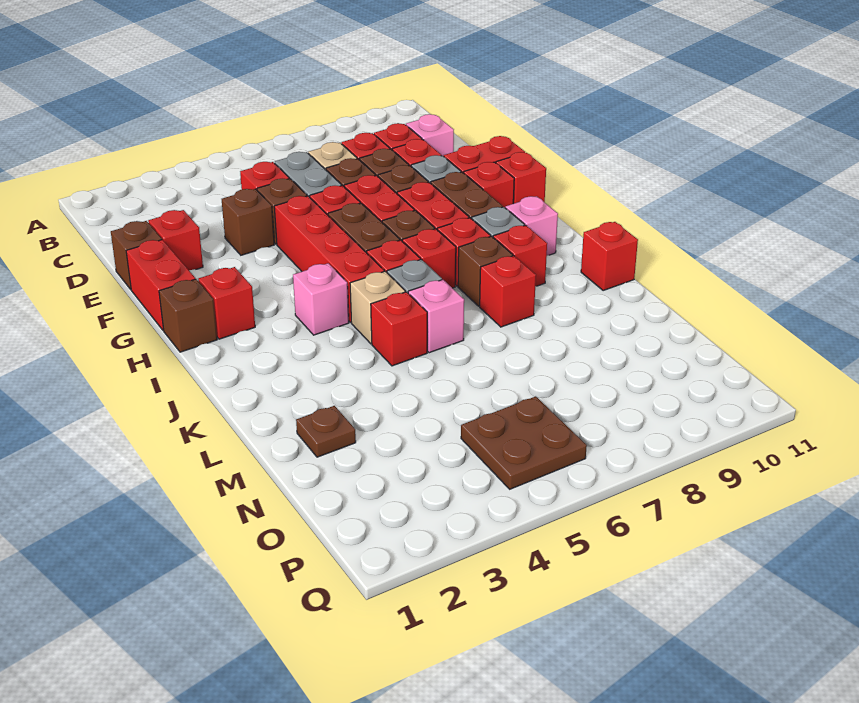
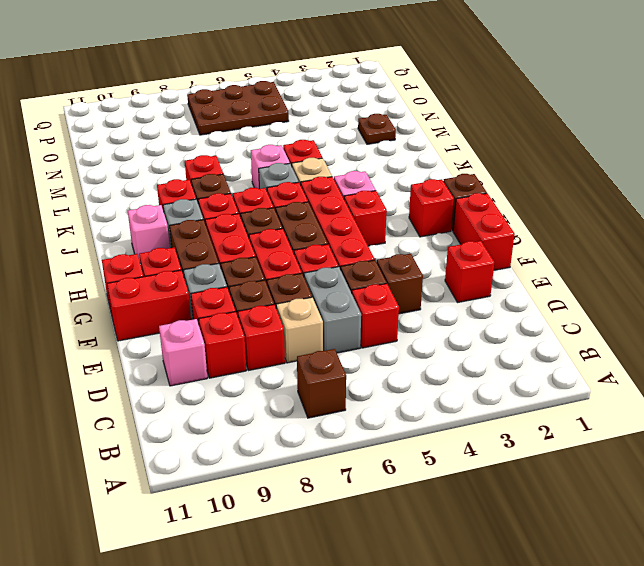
brown 1x1 brick [111,221,162,289] -> brown 1x1 brick moved to [297,349,346,418]
red 1x1 brick [581,222,638,291] -> red 1x1 brick moved to [344,191,387,246]
brown 2x2 plate [461,396,587,489] -> brown 2x3 plate [187,81,289,135]

